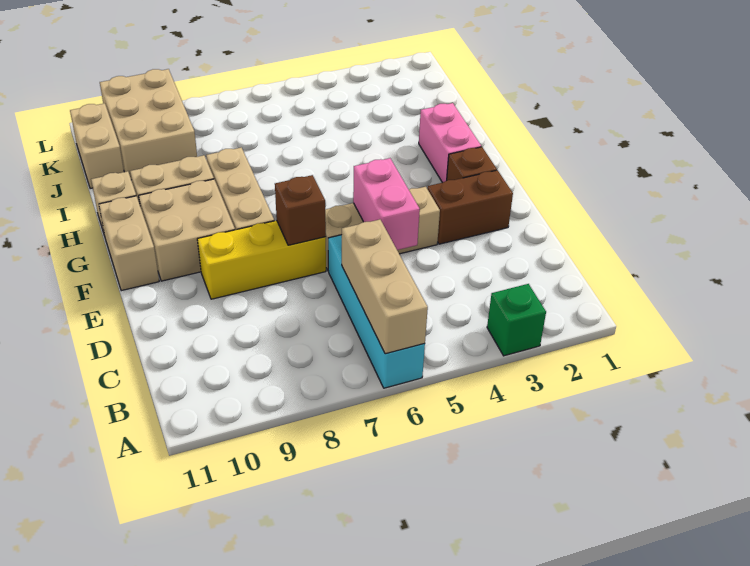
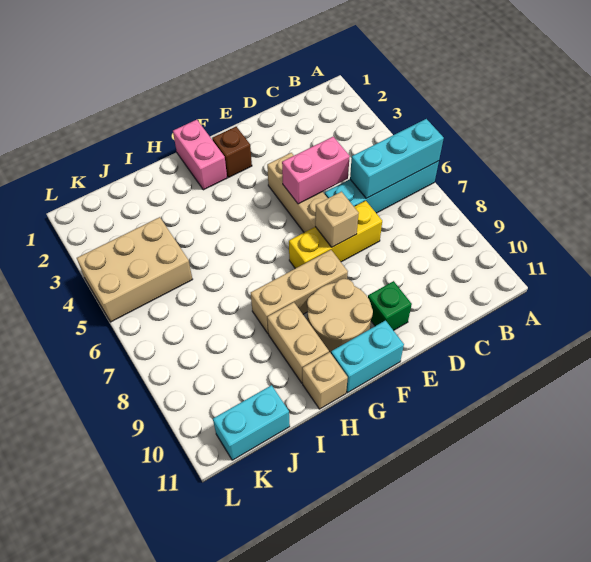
green 1x1 brick [487,284,546,356] -> green 1x1 brick moved to [368,281,412,330]
tan 1x3 brick [342,219,428,354] -> cyan 1x3 brick [350,119,444,198]
brown 1x2 brick [427,170,513,244] -> none
yellow 1x3 brick [197,220,326,299] -> yellow 1x3 brick turned to [289,201,382,269]
brown 1x1 brick [275,175,326,245] -> tan 1x1 brick [315,192,359,247]
tan 2x2 brick [139,179,235,281] -> tan 2x2 round brick [307,279,373,353]
tan 1x2 brick [99,196,159,291] -> cyan 1x2 brick [331,320,404,393]
pink 1x2 brick [419,103,481,183] -> pink 1x2 brick turned to [173,120,227,190]
tan 2x3 brick [100,69,197,178] -> tan 2x3 brick moved to [77,217,193,322]
tan 1x2 brick [70,103,124,189] -> cyan 1x2 brick [213,385,290,460]

